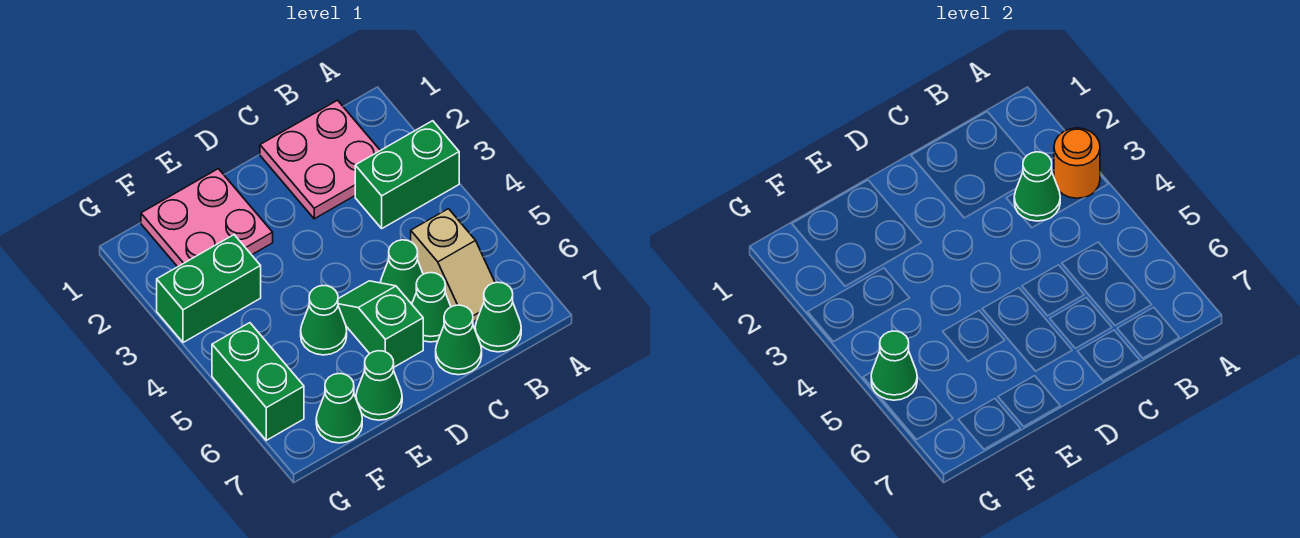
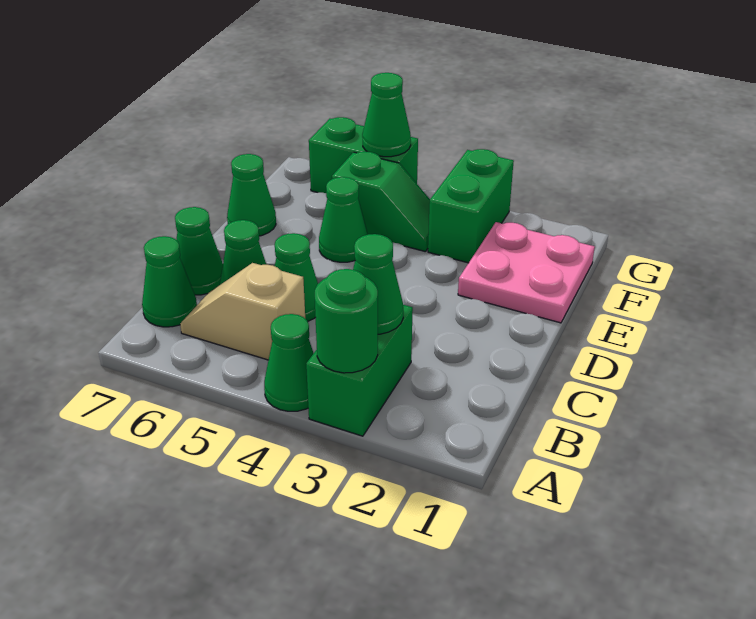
orange 1x1 round brick [1054,128,1100,198] -> green 1x1 round brick [315,269,378,373]
pink 2x2 plate [260,100,380,219] -> none
green 1x2 slope [338,281,423,367] -> green 1x2 slope moved to [332,152,430,252]
green 1x1 cone [316,374,362,443] -> green 1x1 cone moved to [264,314,314,411]

